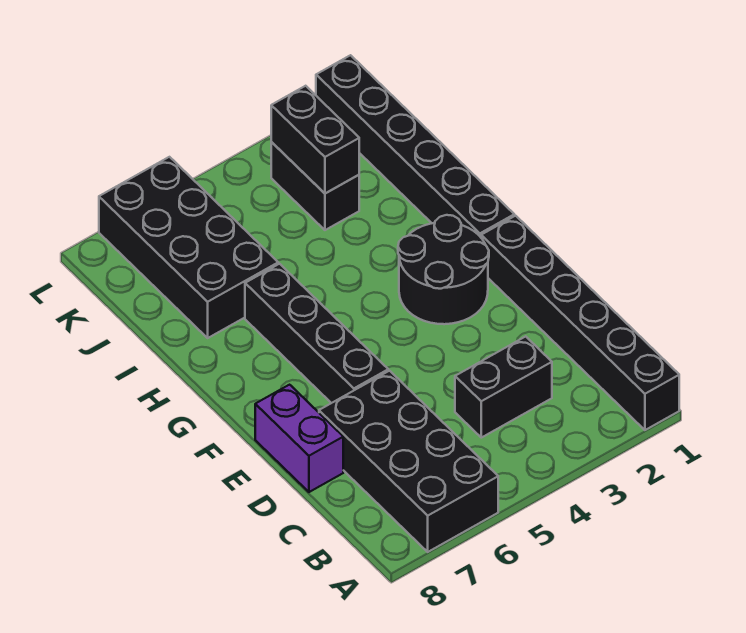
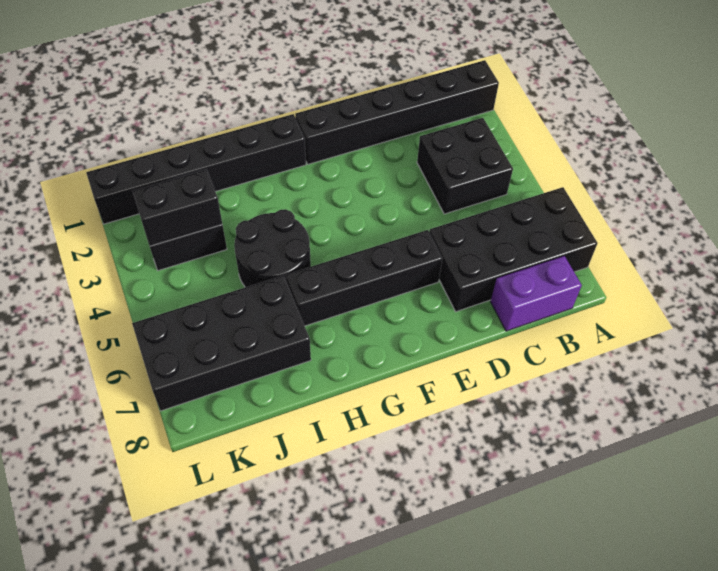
black 1x2 brick [455,336,552,438] -> black 2x2 brick [417,118,513,214]
purple 1x2 brick [255,385,343,492] -> purple 1x2 brick moved to [491,256,582,331]
black 2x2 round brick [398,215,489,324] -> black 2x2 round brick moved to [234,209,311,287]

